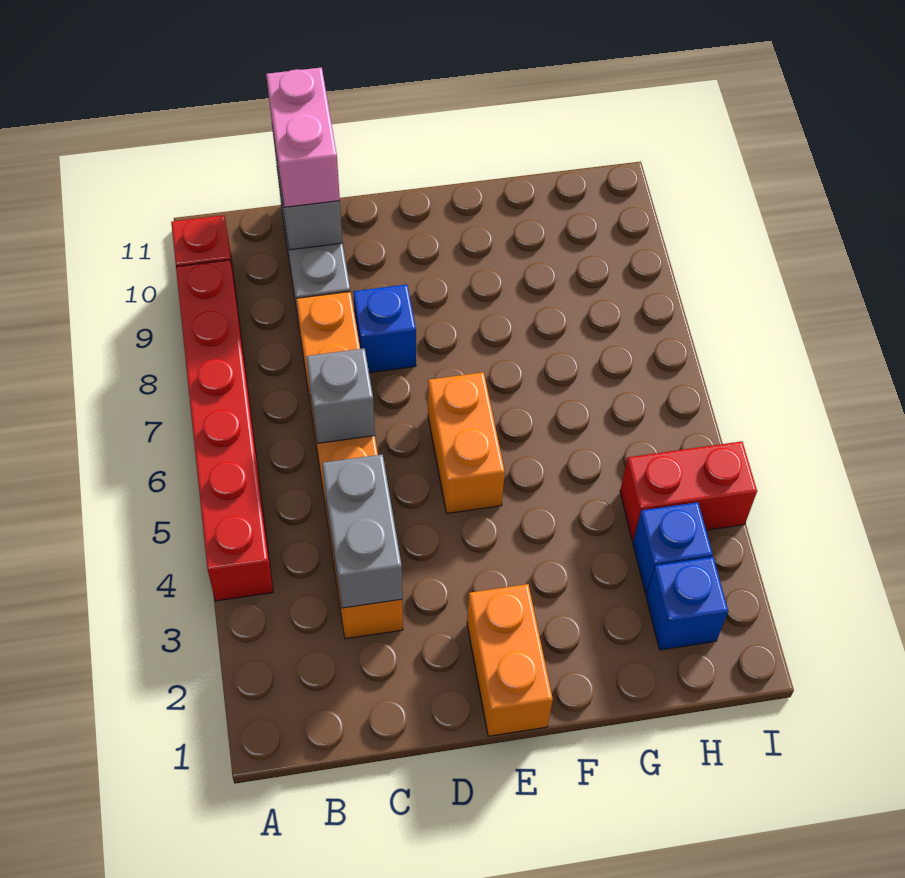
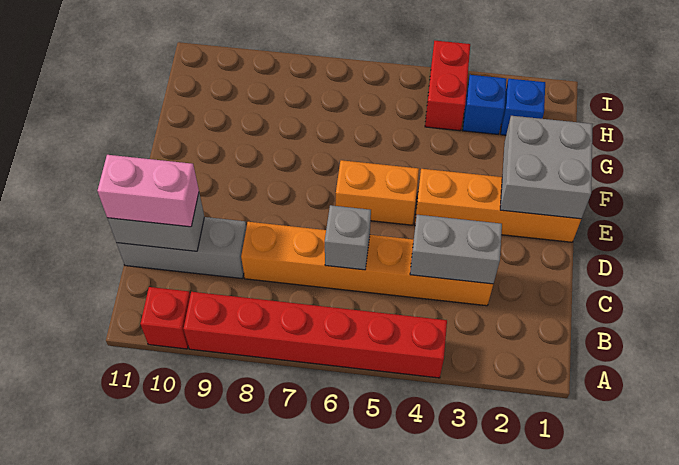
blue 1x1 brick [353,284,416,373] -> none
orange 1x2 brick [467,584,553,736] -> orange 1x4 brick [415,169,581,242]
none -> grey 2x2 brick [500,116,593,219]

